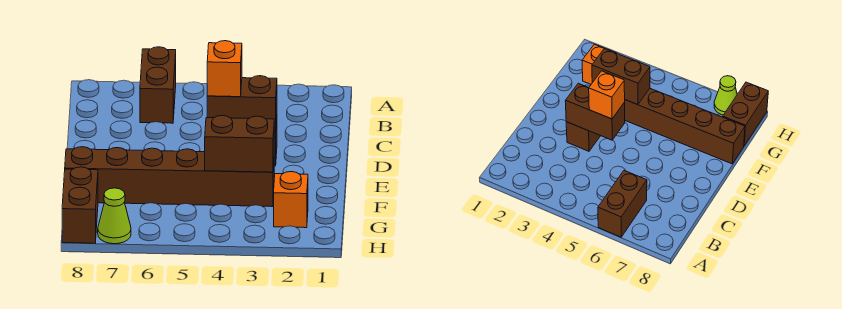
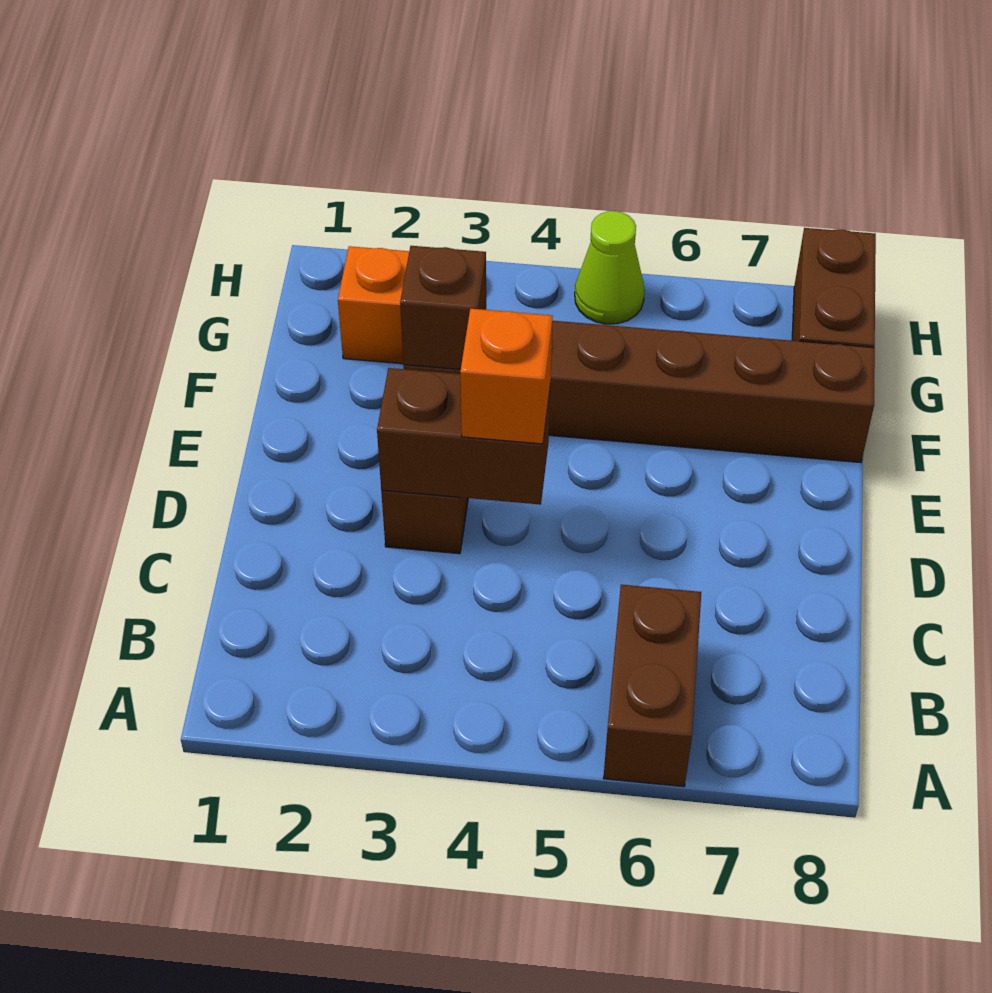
brown 1x2 brick [205,115,274,172] -> brown 1x1 brick [400,246,486,369]
lime 1x1 cone [98,188,131,244] -> lime 1x1 cone moved to [575,211,644,324]

